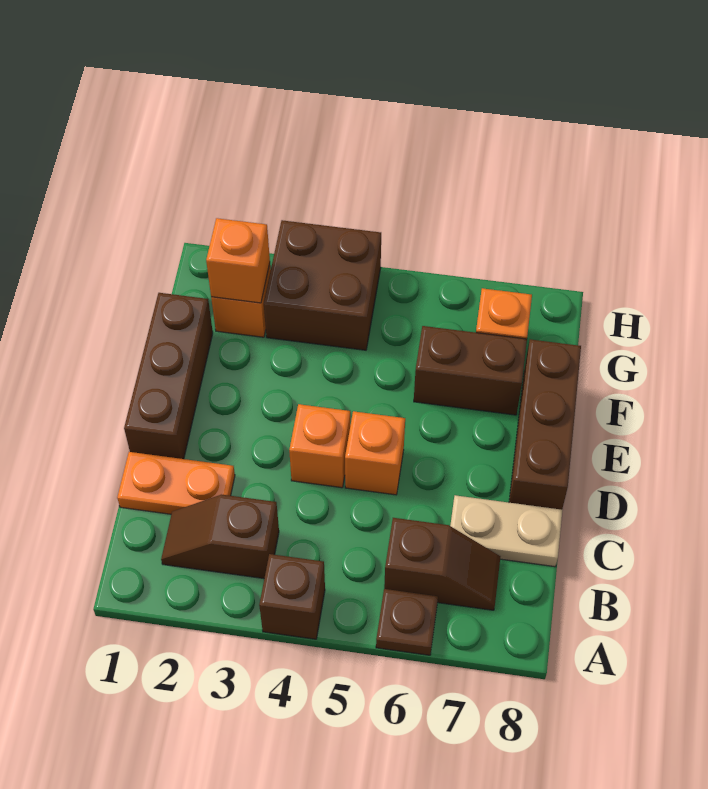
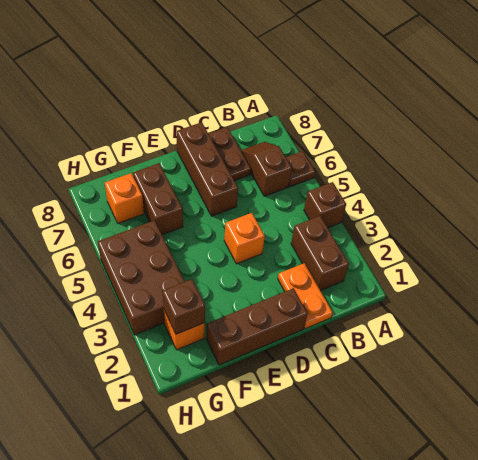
brown 1x2 slope [161,495,279,579] -> brown 1x2 brick [291,216,349,291]
tan 1x2 plate [450,495,562,567] -> brown 1x2 plate [209,127,251,181]
orange 1x1 brick [345,411,405,495] -> none
brown 1x3 brick [509,339,581,510] -> brown 1x3 brick turned to [177,122,238,216]
orange 1x1 brick [206,218,270,303] -> brown 1x1 brick [162,279,205,334]
brown 2x2 brick [264,220,381,350] -> brown 2x3 brick [98,220,185,335]

